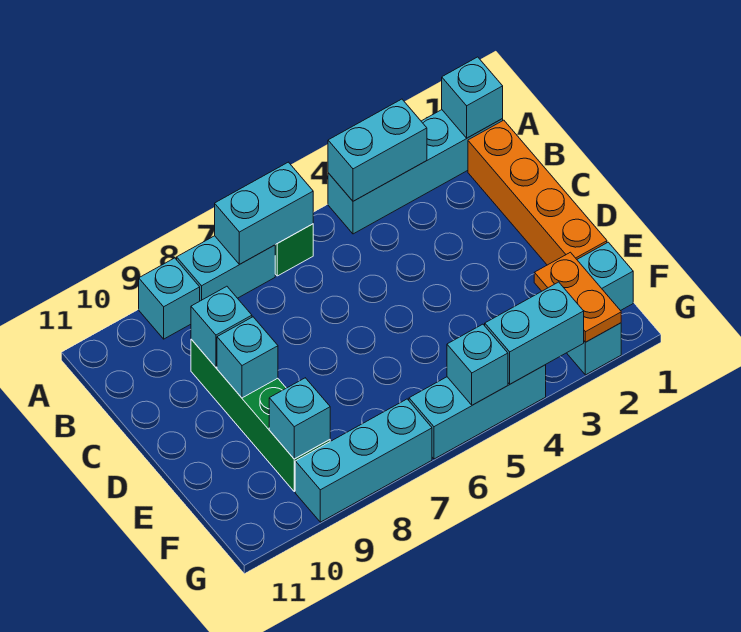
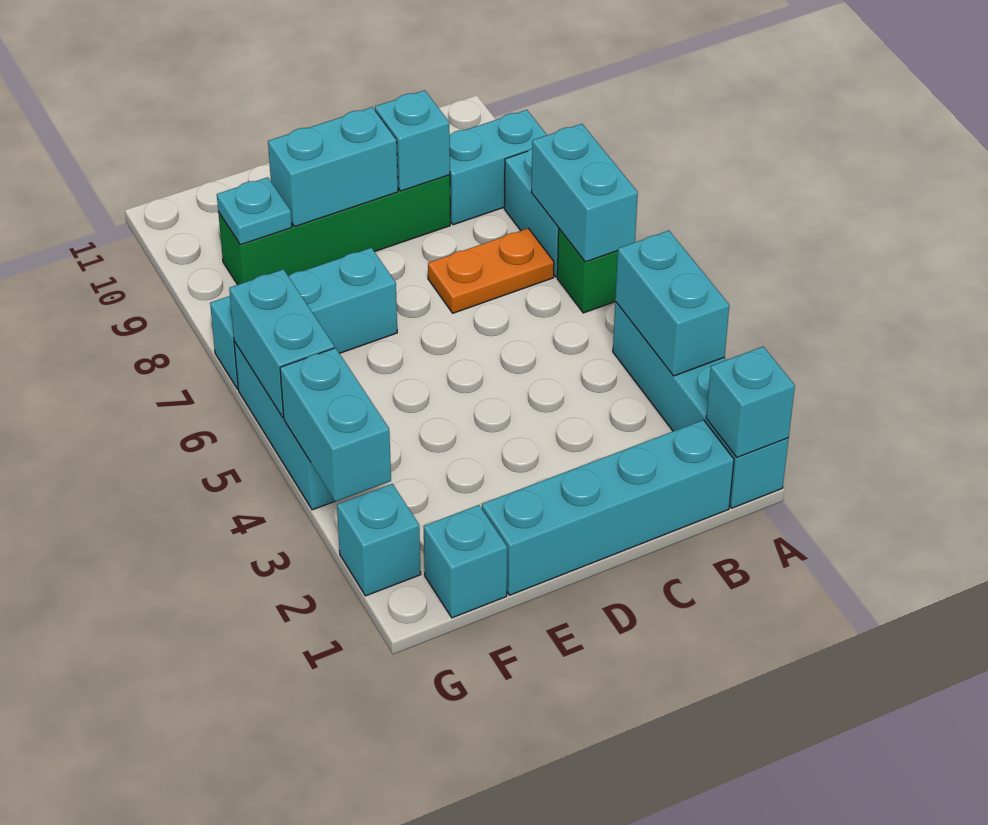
cyan 1x1 brick [139,258,200,339] -> cyan 1x2 brick [450,110,547,225]
orange 1x4 brick [468,120,607,265] -> cyan 1x4 brick [482,420,734,595]
cyan 1x1 brick [217,317,278,398] -> cyan 1x2 brick [268,107,398,227]
orange 1x2 plate [534,252,621,342] -> orange 1x2 plate moved to [428,228,554,313]
cyan 1x1 brick [269,378,330,459] -> cyan 1x1 plate [217,177,292,245]
cyan 1x1 brick [447,324,508,405] -> cyan 1x2 brick [229,269,334,418]
cyan 1x3 brick [295,399,432,522] -> cyan 1x3 brick turned to [210,248,397,389]

